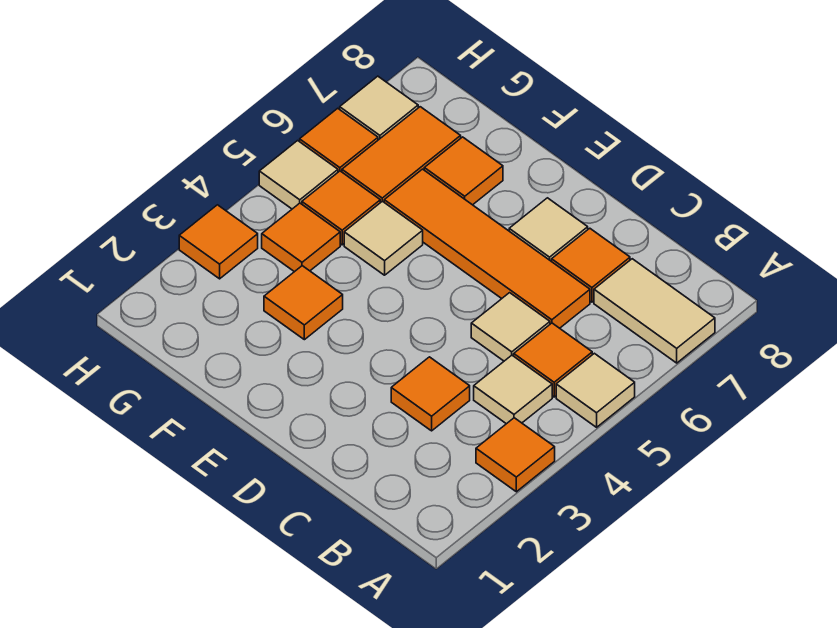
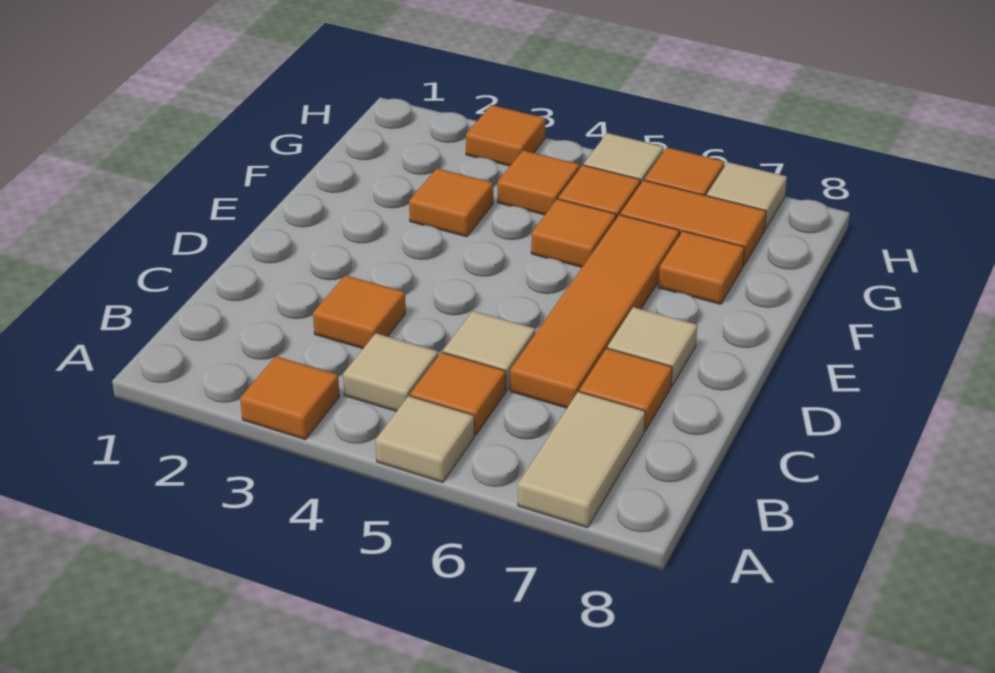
tan 1x1 tile [344,201,423,275] -> orange 1x1 tile [531,199,616,267]

